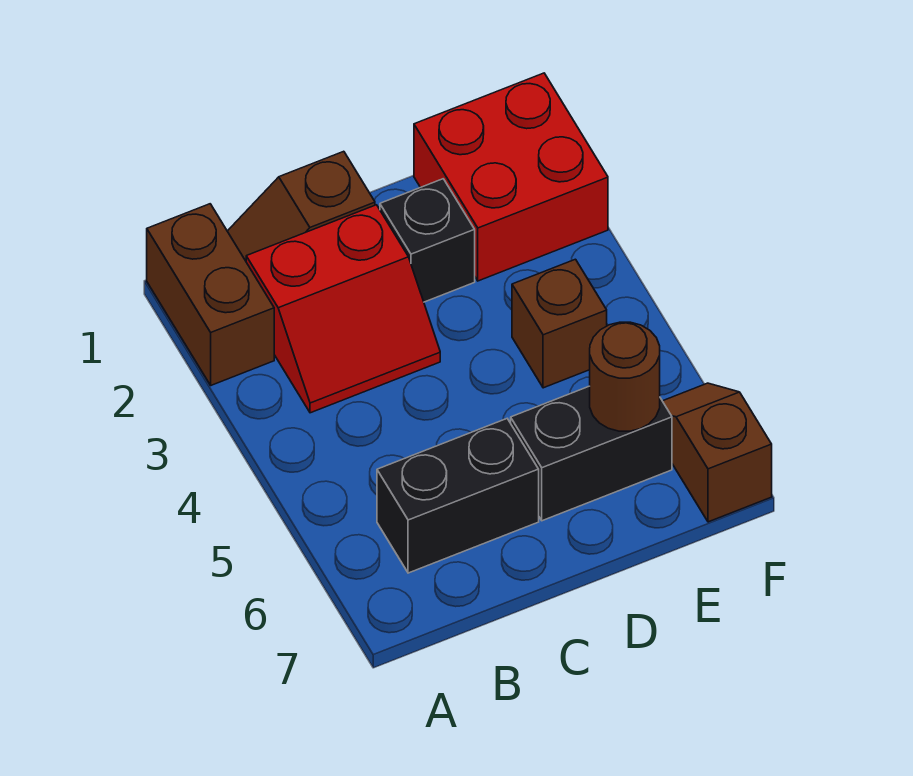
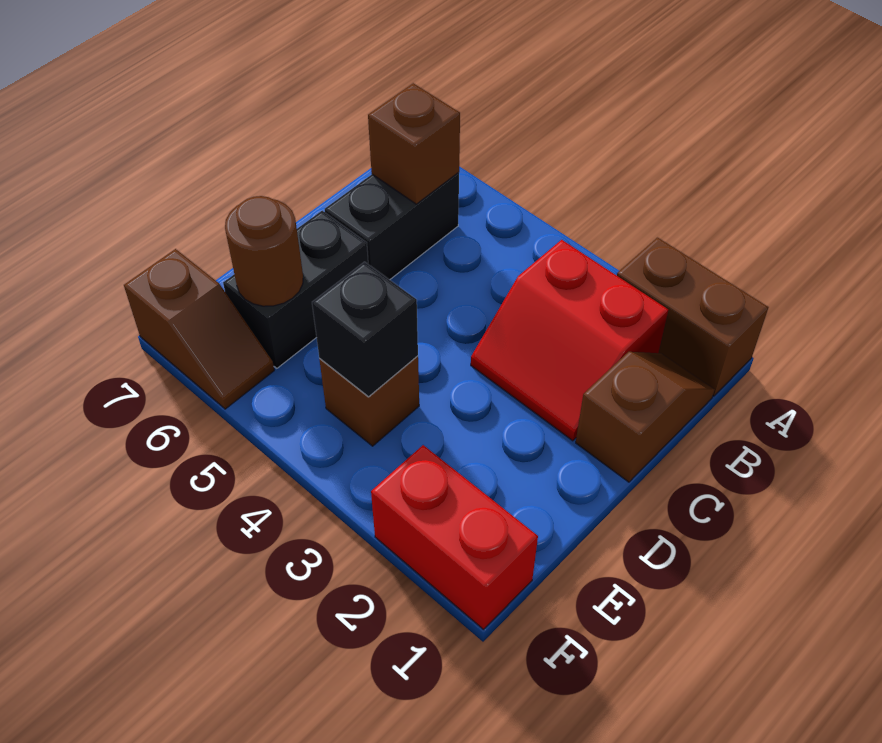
red 2x2 slope [246,205,440,413] -> red 2x2 slope turned to [471,240,668,441]
none -> brown 1x1 brick [368,83,460,204]
black 1x1 brick [380,179,475,302] -> black 1x1 brick moved to [312,262,418,397]
red 2x2 brick [414,73,608,281] -> red 1x2 brick [371,445,538,629]

